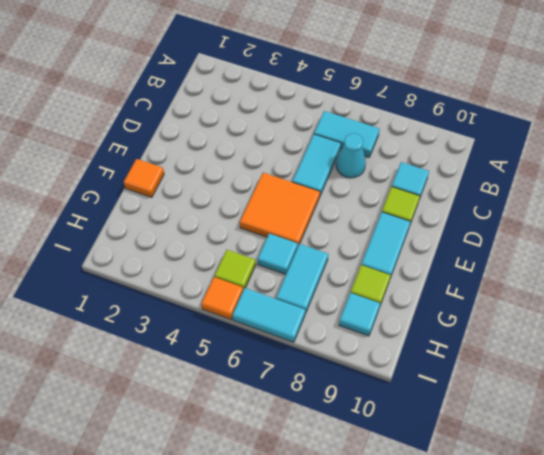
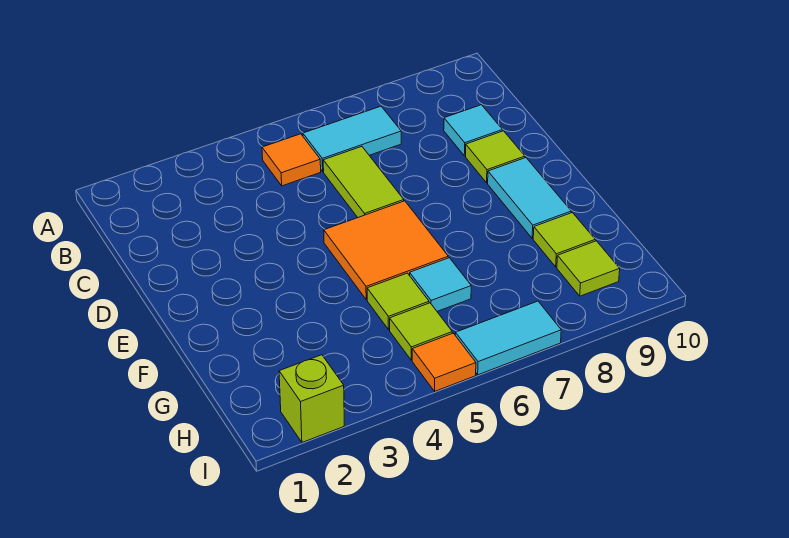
cyan 1x2 tile [292,134,341,196] -> lime 1x2 tile [323,147,404,217]
cyan 1x1 cone [336,133,366,178] -> none
orange 1x1 tile [124,159,164,197] -> orange 1x1 tile moved to [262,134,321,186]
none -> lime 1x1 tile [367,273,429,329]
cyan 1x2 tile [276,244,328,313] -> none
cyan 1x1 tile [339,293,380,336] -> lime 1x1 tile [557,241,620,296]
none -> lime 1x1 brick [279,355,344,442]

